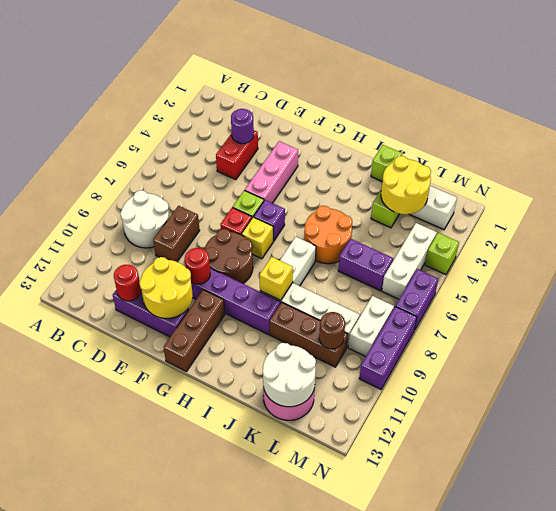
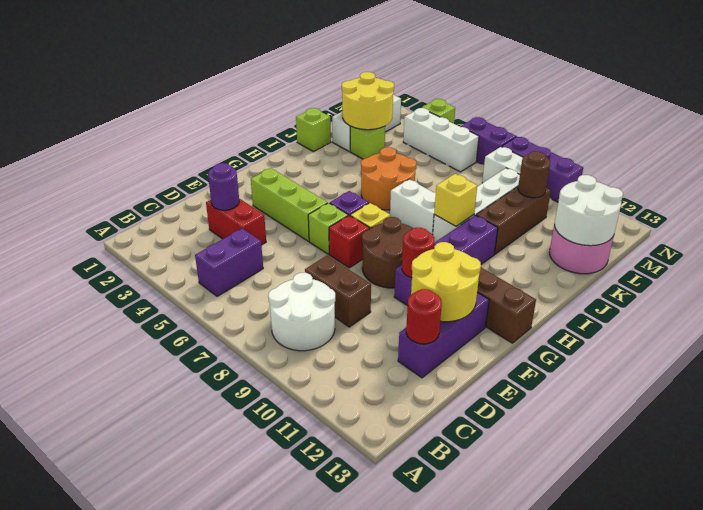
pink 1x3 brick [245,141,298,203] -> lime 1x3 brick [251,168,328,241]
purple 1x2 brick [338,239,393,291] -> purple 1x2 brick moved to [195,228,263,296]

